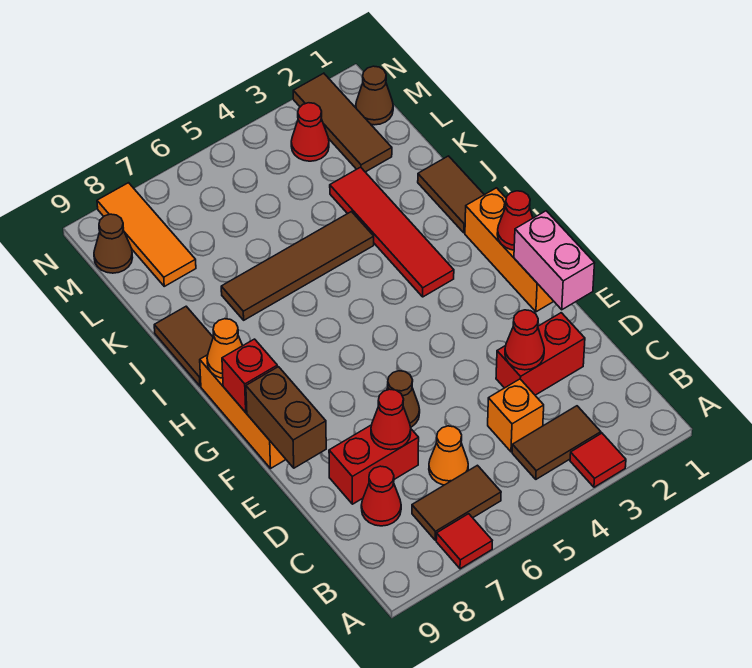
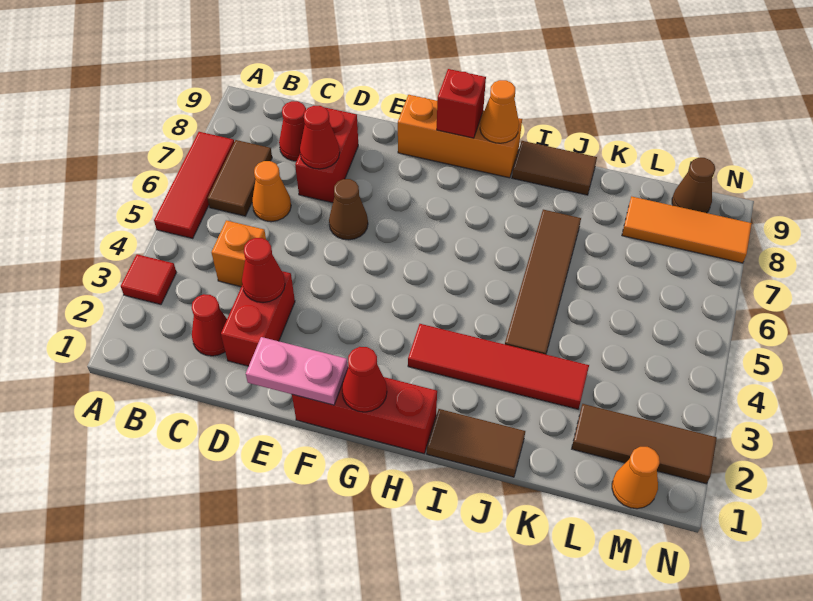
red 1x1 tile [436,514,492,569] -> red 1x3 tile [154,132,234,238]
brown 1x2 tile [512,406,601,479] -> none
pink 1x2 brick [514,211,595,310] -> pink 1x2 plate [246,337,348,405]
brown 1x2 brick [246,367,326,468] -> none
orange 1x3 brick [465,188,554,312] -> red 1x3 brick [292,377,437,454]
brown 1x1 cone [356,66,393,125] -> orange 1x1 cone [612,447,660,509]
red 1x1 cone [291,103,329,161] -> red 1x1 cone moved to [192,294,227,356]

